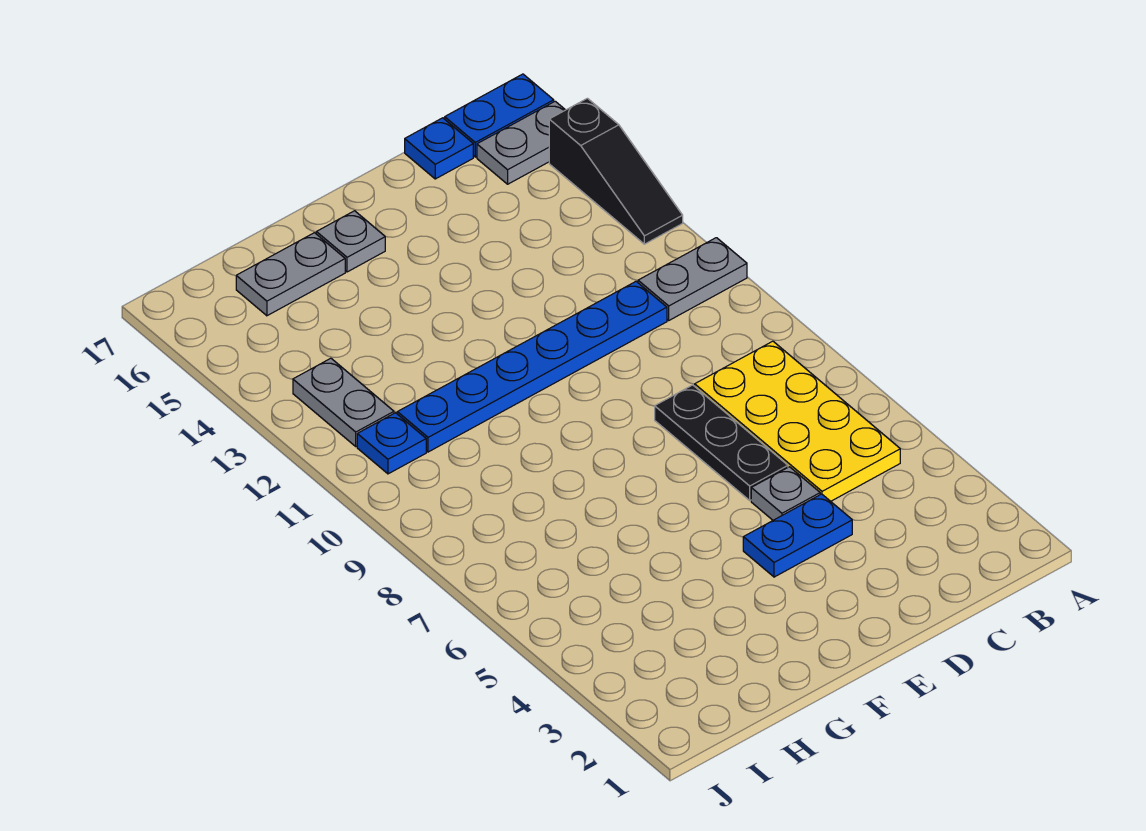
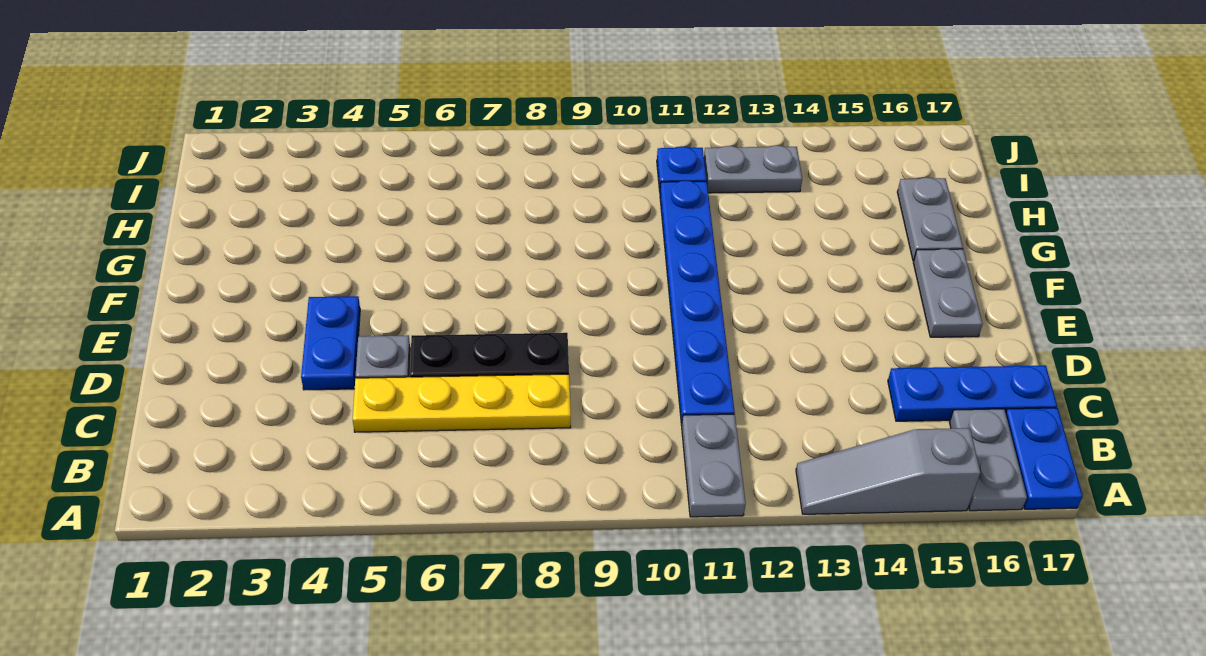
black 1x3 slope [549,98,683,244] -> grey 1x3 slope [796,428,981,514]
yellow 2x4 plate [695,341,900,501] -> yellow 1x4 plate [353,374,571,432]
blue 1x1 plate [405,118,473,179] -> blue 1x3 plate [888,365,1057,421]
grey 1x1 plate [316,211,385,272] -> grey 1x2 plate [913,249,983,337]

